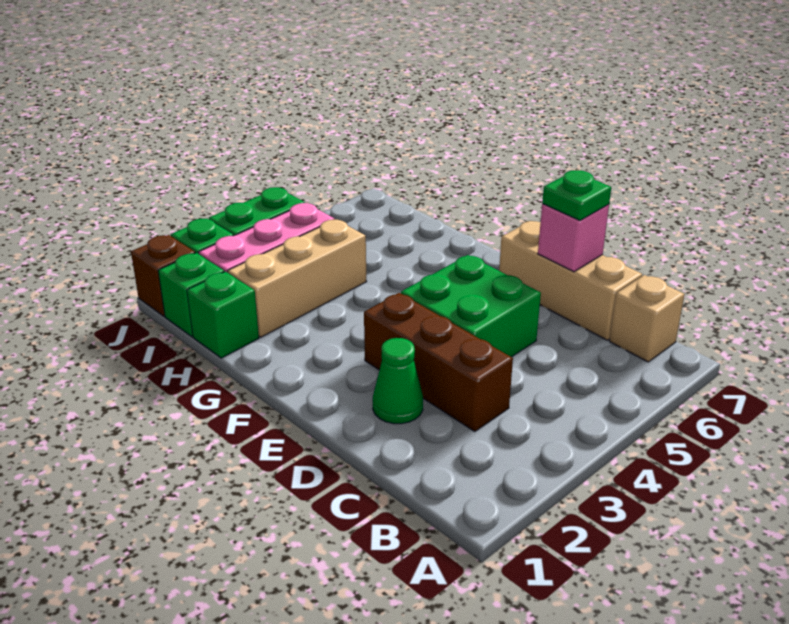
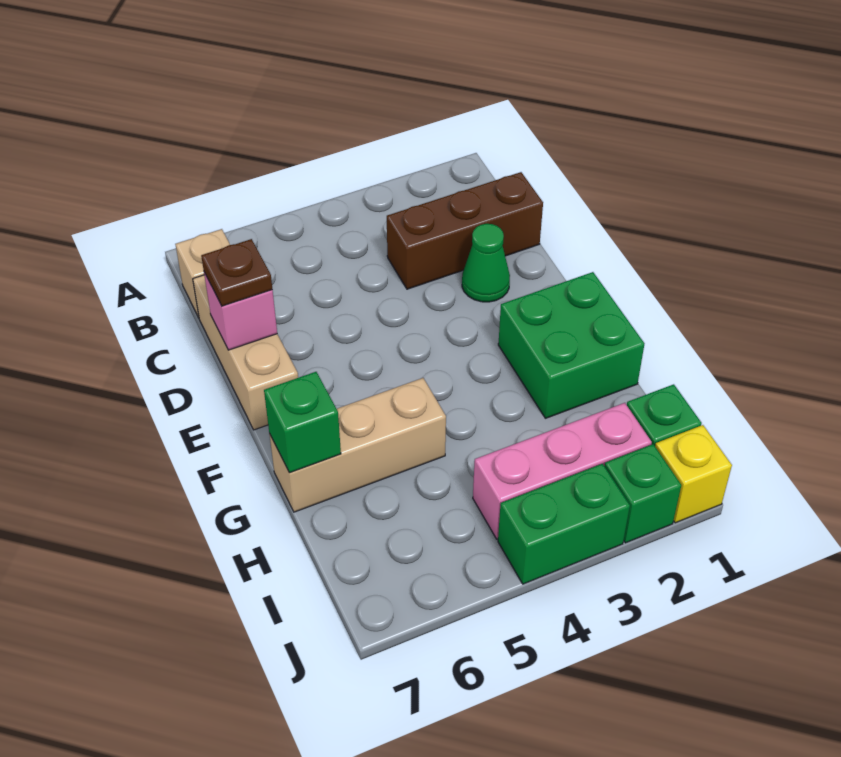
brown 1x3 brick [364,293,513,431] -> brown 1x3 brick turned to [387,172,543,289]
green 2x2 brick [401,255,541,357] -> green 2x2 brick moved to [498,272,644,418]
green 1x1 plate [542,170,611,221] -> brown 1x1 plate [201,239,272,306]
green 1x1 brick [187,272,259,358] -> green 1x1 brick moved to [264,372,341,473]
tan 1x3 brick [228,220,367,337] -> tan 1x3 brick moved to [269,378,446,512]
brown 1x1 brick [131,235,195,316] -> yellow 1x1 brick [655,425,732,523]

